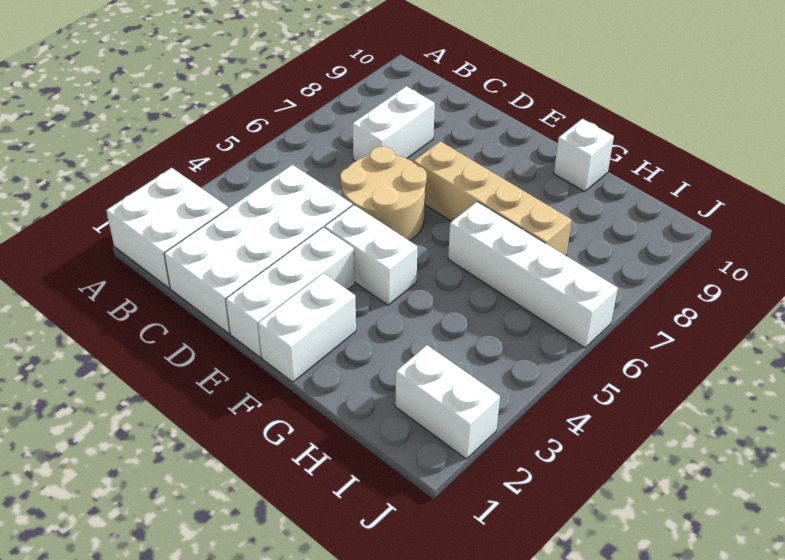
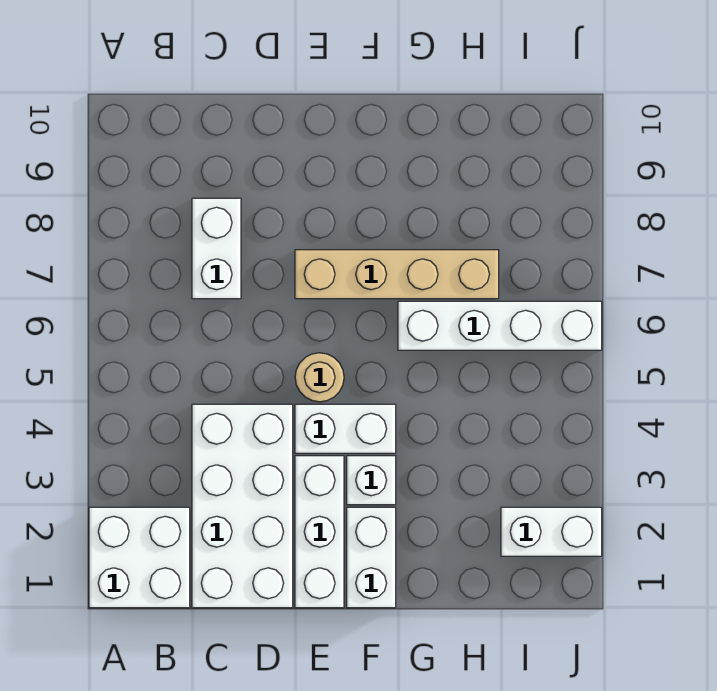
tan 2x2 round brick [340,146,427,241] -> tan 1x1 round brick [295,353,344,402]
white 1x1 brick [554,119,614,191] -> white 1x1 brick moved to [347,456,396,505]

